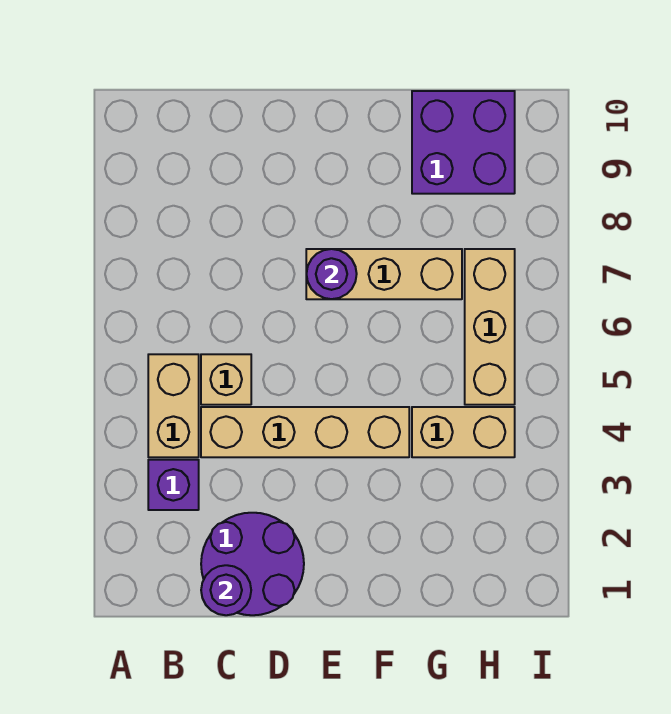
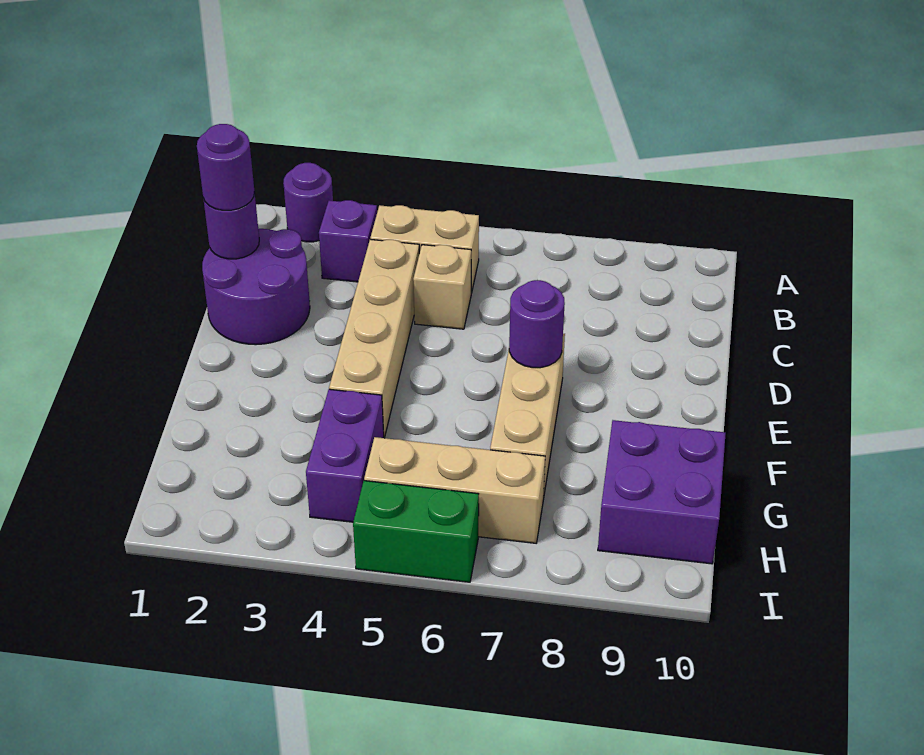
none -> purple 1x1 round brick [283,163,333,242]
none -> purple 1x1 round brick [197,124,254,210]
tan 1x2 brick [412,407,515,457] -> purple 1x2 brick [306,389,384,522]
none -> green 1x2 brick [353,481,479,582]

